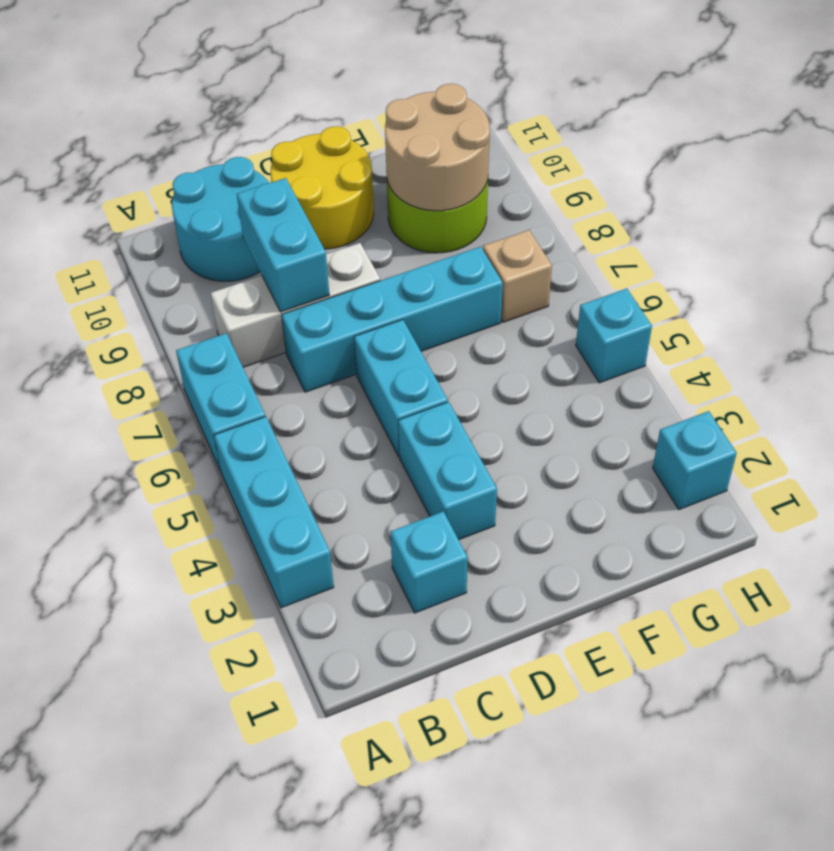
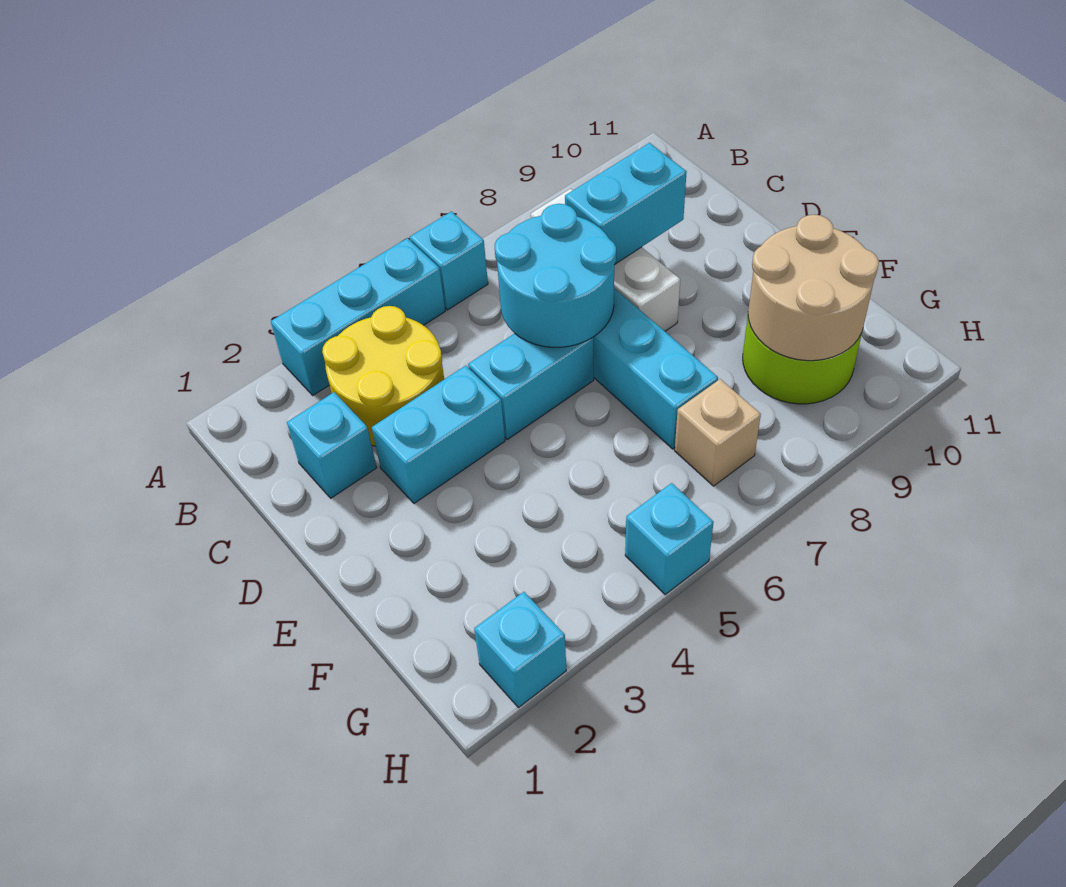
cyan 1x2 brick [176,333,265,471] -> cyan 1x1 brick [410,212,488,310]
cyan 2x2 round brick [172,157,269,281] -> cyan 2x2 round brick moved to [495,204,616,347]
yellow 2x2 round brick [271,126,374,249] -> yellow 2x2 round brick moved to [322,306,444,446]

